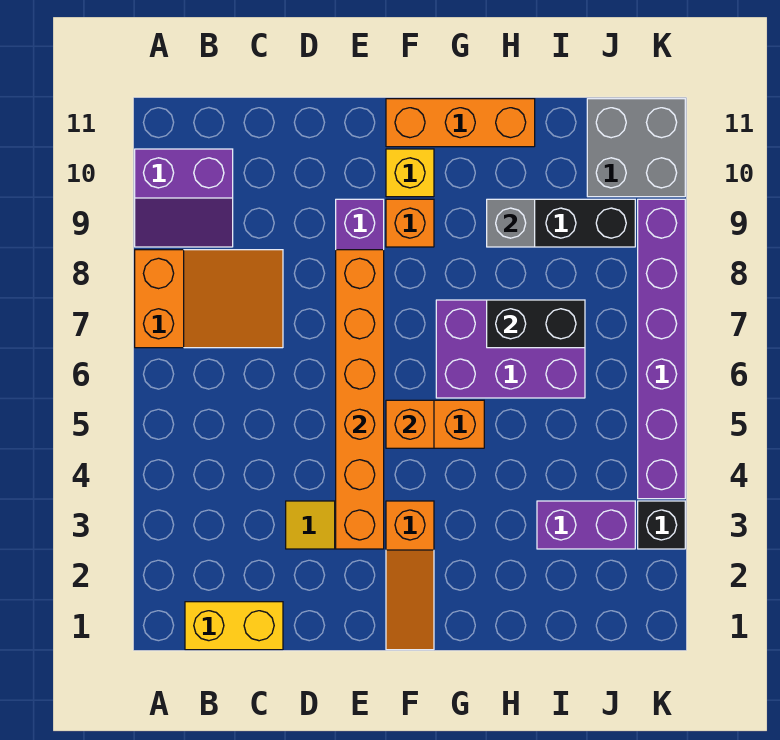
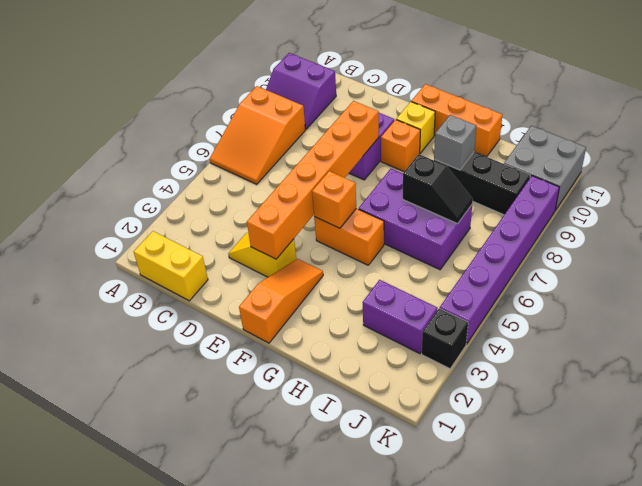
orange 2x3 slope [135,250,283,348] -> orange 2x3 slope turned to [210,86,305,184]
orange 1x3 slope [386,501,434,650] -> orange 1x3 slope turned to [239,259,323,343]
black 1x2 brick [487,300,585,348] -> black 1x2 slope [403,154,473,224]

